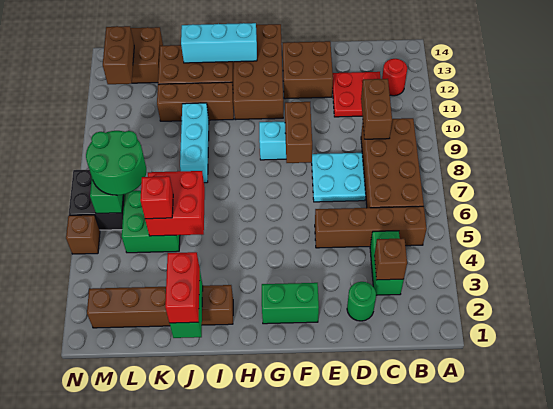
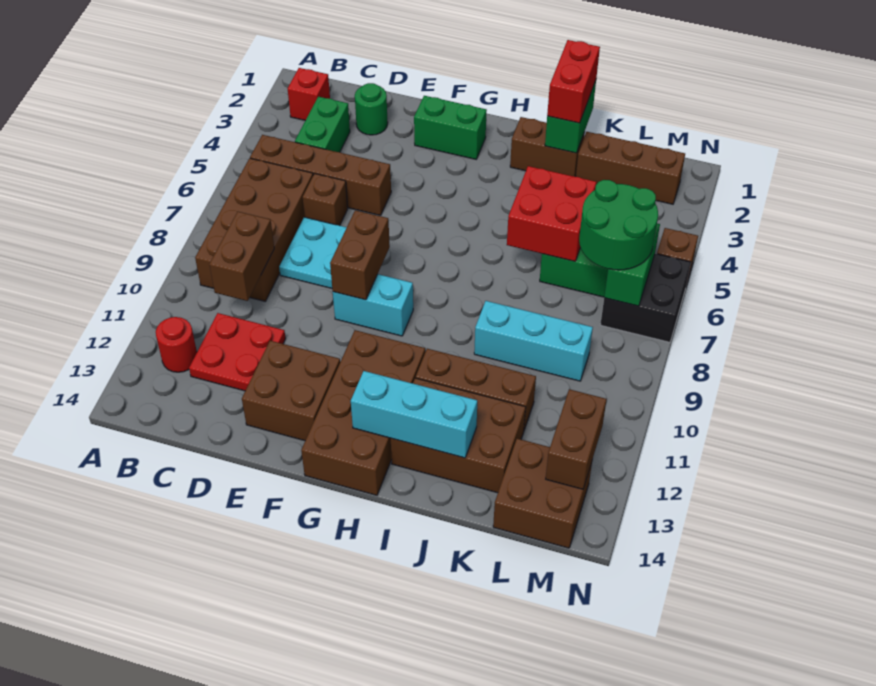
brown 1x1 brick [374,238,407,280] -> brown 1x1 brick moved to [303,174,348,226]
cyan 1x3 brick [180,103,209,183] -> cyan 1x3 brick turned to [474,301,593,381]
red 1x1 brick [140,176,173,219] -> red 1x1 brick moved to [288,68,330,120]

